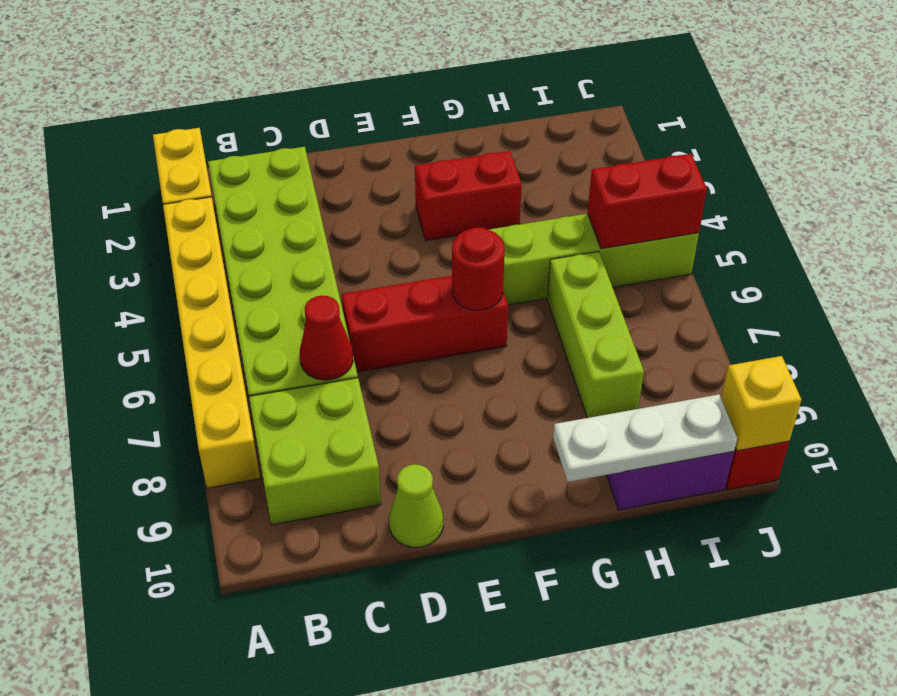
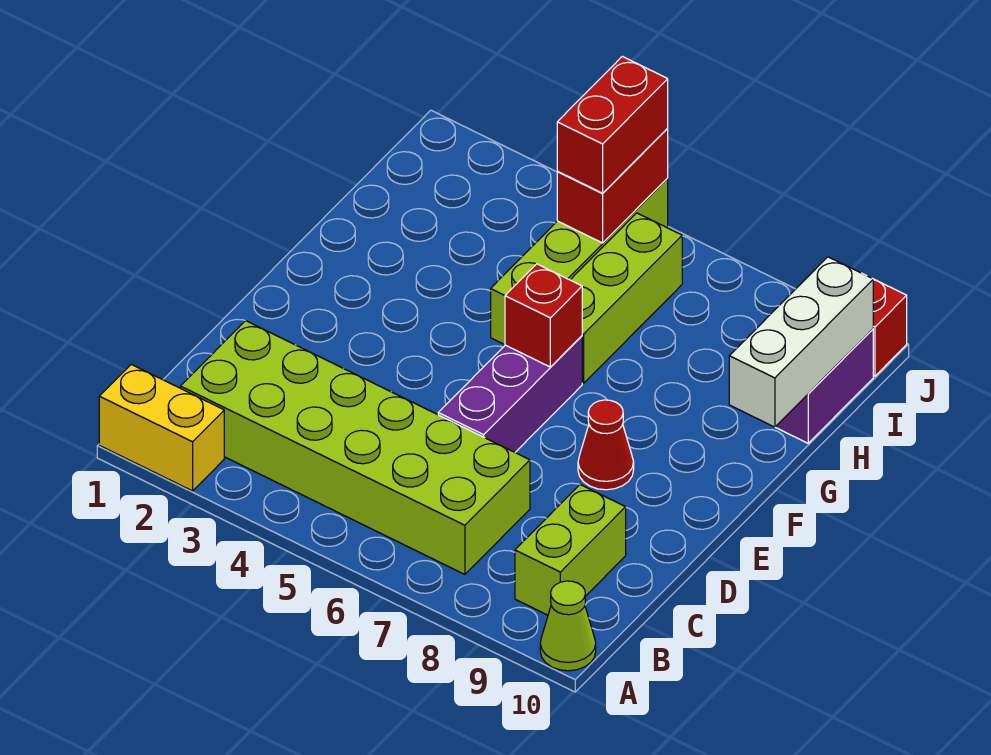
yellow 1x6 brick [163,197,260,488] -> none
lime 2x2 brick [249,378,381,525] -> lime 1x2 brick [515,485,626,615]
red 1x1 cone [300,296,353,380] -> red 1x1 cone moved to [578,400,634,490]
red 1x3 brick [342,276,508,372] -> purple 1x3 brick [438,336,582,452]
lime 1x1 cone [389,464,443,547] -> lime 1x1 cone moved to [540,581,596,671]
red 1x2 brick [415,151,522,241] -> red 1x2 brick moved to [557,56,668,193]
red 1x1 round brick [452,227,505,310] -> red 1x1 brick [505,264,582,367]
white 1x3 plate [553,394,737,482] -> white 1x3 brick [729,257,873,427]
lime 1x3 brick [547,251,644,418] -> lime 1x3 brick turned to [571,213,682,383]
yellow 1x1 brick [721,356,801,451] -> none

